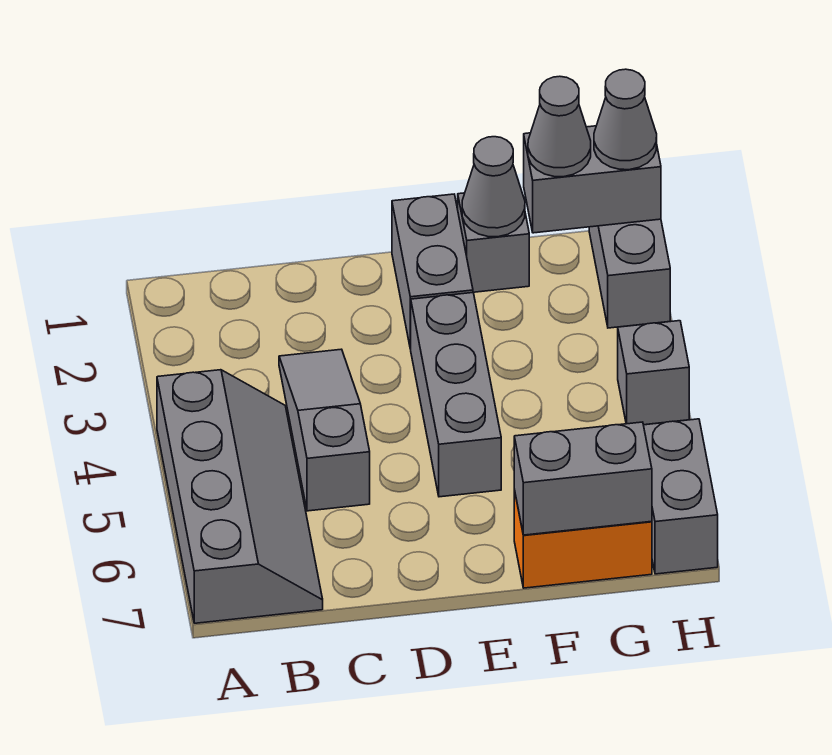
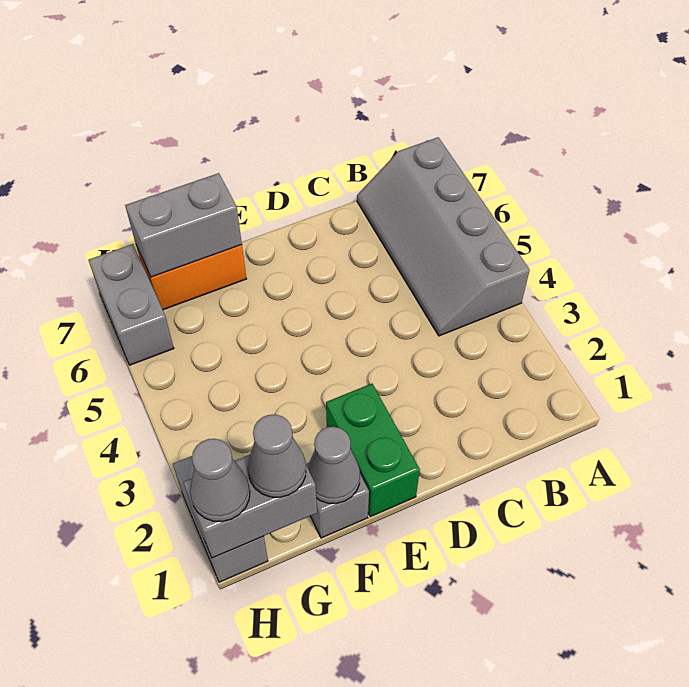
grey 1x3 slope [279,349,370,511] -> none
grey 1x2 brick [392,194,473,349] -> green 1x2 brick [326,384,420,517]
grey 1x3 brick [411,293,501,497] -> none
grey 1x1 brick [618,321,689,425] -> none

